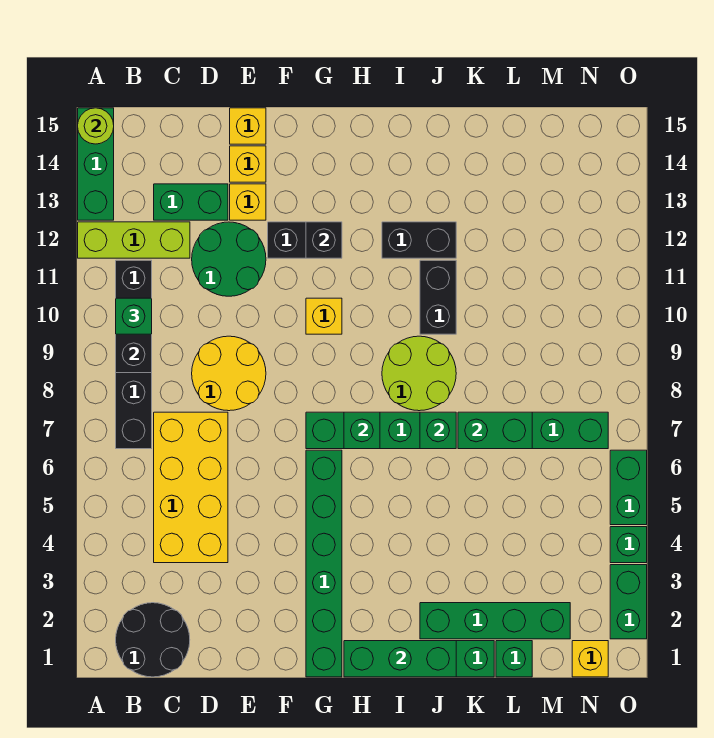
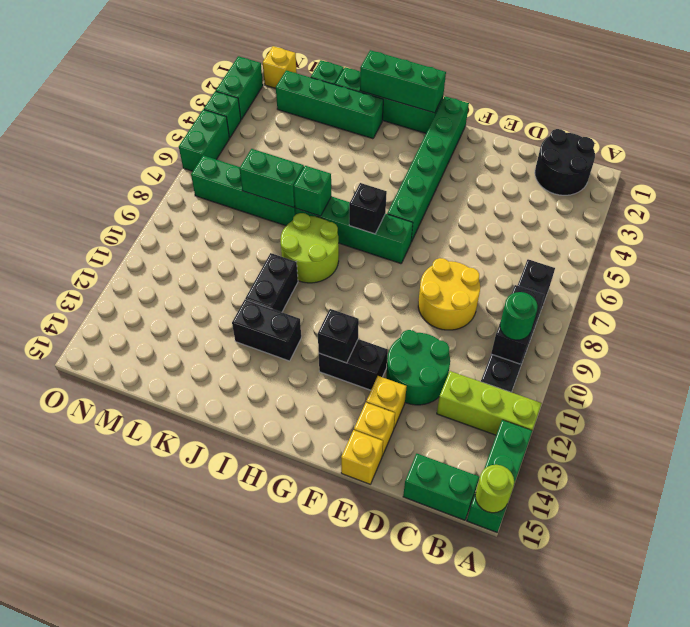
green 1x1 brick [116,298,152,334] -> green 1x1 round brick [500,292,538,340]
yellow 2x4 brick [154,412,228,563] -> none
green 1x2 brick [154,184,228,220] -> green 1x2 brick moved to [403,454,479,520]
yellow 1x1 brick [306,298,342,334] -> none
green 1x1 brick [344,412,380,449] -> black 1x1 brick [349,183,387,234]

